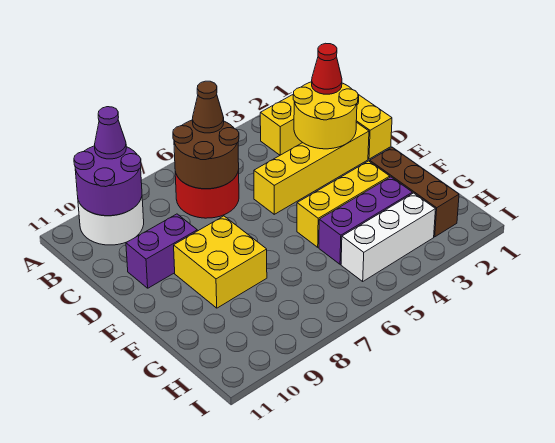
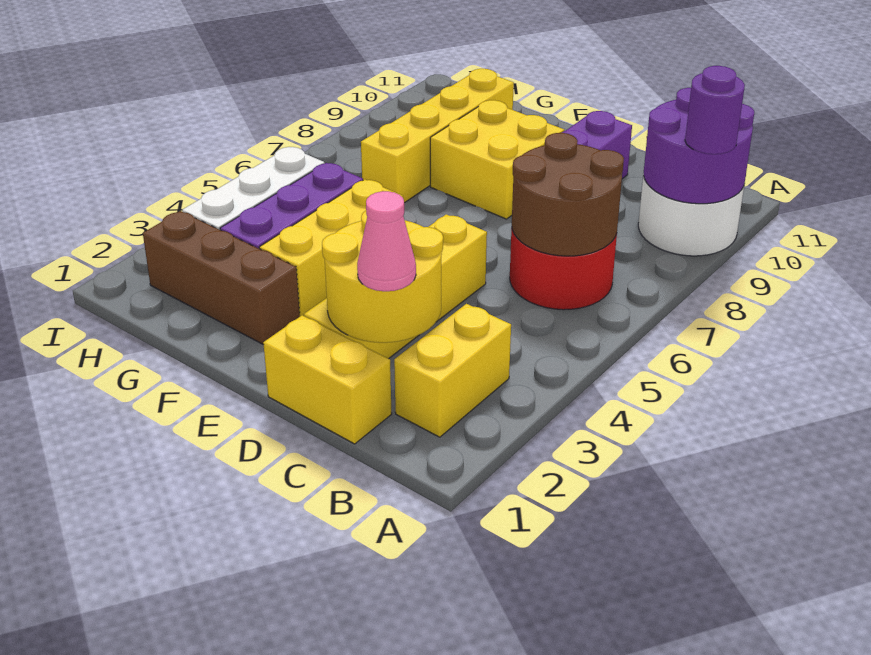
purple 1x1 cone [95,107,126,159] -> purple 1x1 round brick [685,66,745,154]
brown 1x1 cone [192,81,224,133] -> none
red 1x1 cone [312,43,342,94] -> pink 1x1 cone [357,191,416,291]
none -> yellow 1x4 brick [361,69,514,203]

